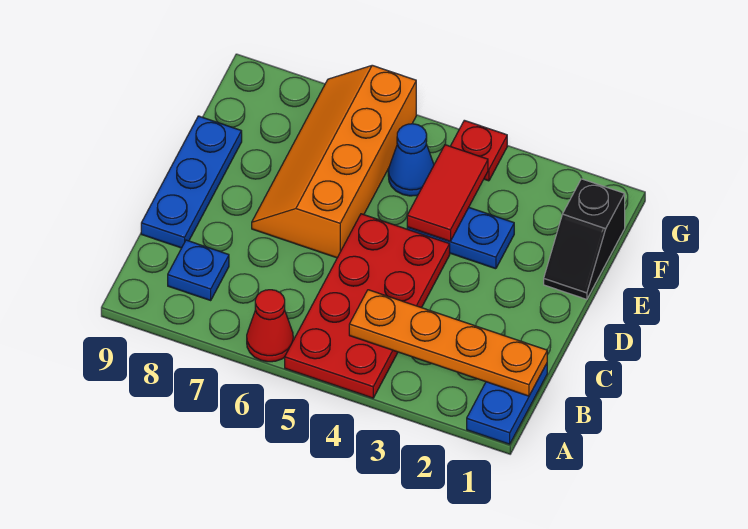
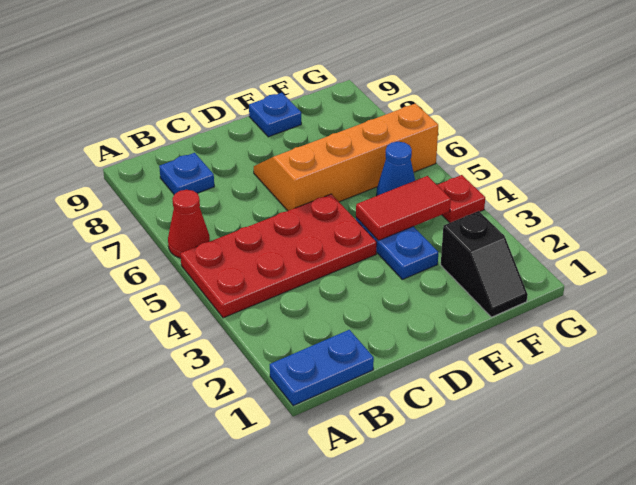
orange 1x4 plate [349,290,547,396] -> none
blue 1x3 plate [141,116,242,248] -> blue 1x1 plate [249,93,301,137]
black 1x2 slope [544,179,625,299] -> black 1x2 slope turned to [441,211,528,317]

